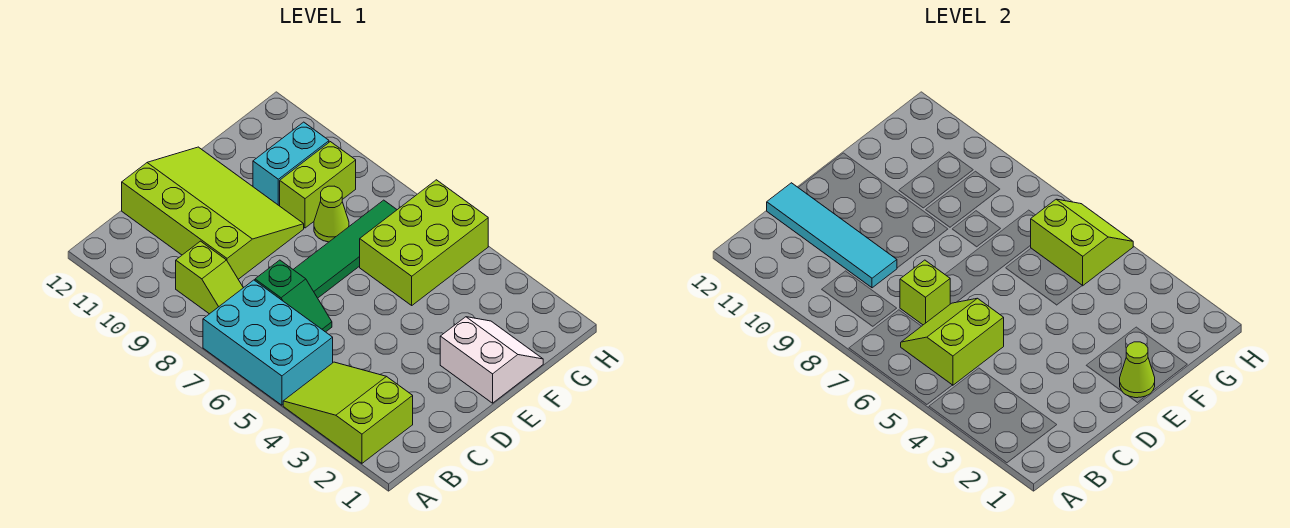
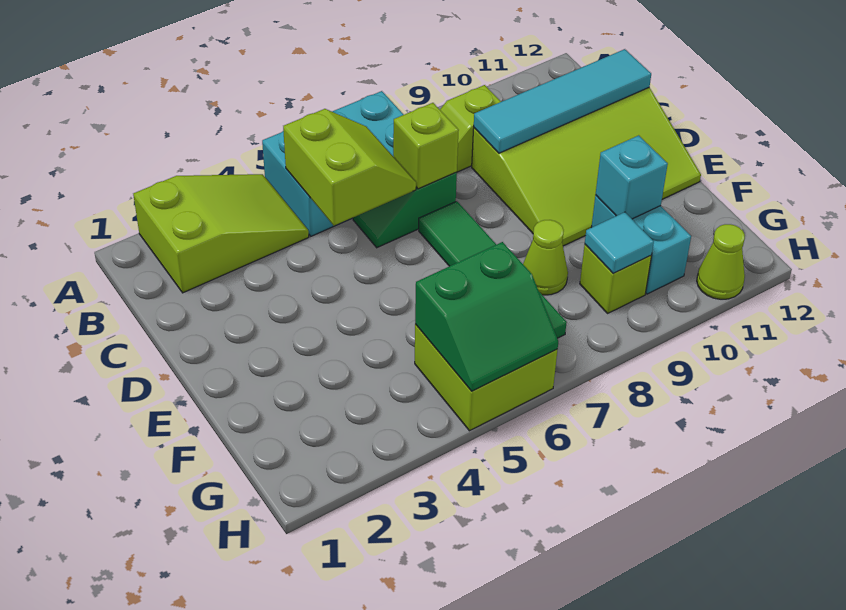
white 2x2 slope [440,317,543,403] -> none
lime 1x1 cone [1120,342,1155,398] -> lime 1x1 cone moved to [697,224,745,299]
lime 2x3 brick [360,180,488,305] -> lime 2x2 brick [415,324,558,431]
lime 1x2 brick [280,142,356,228] -> lime 1x1 brick [580,245,651,313]
none -> cyan 1x1 brick [596,135,668,219]
lime 2x2 slope [1030,199,1133,286] -> green 2x2 slope [415,242,558,391]
none -> cyan 1x1 tile [585,212,654,273]

